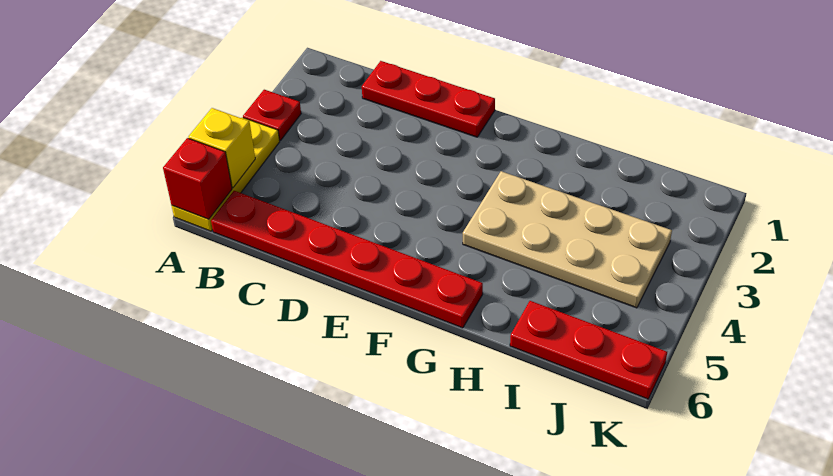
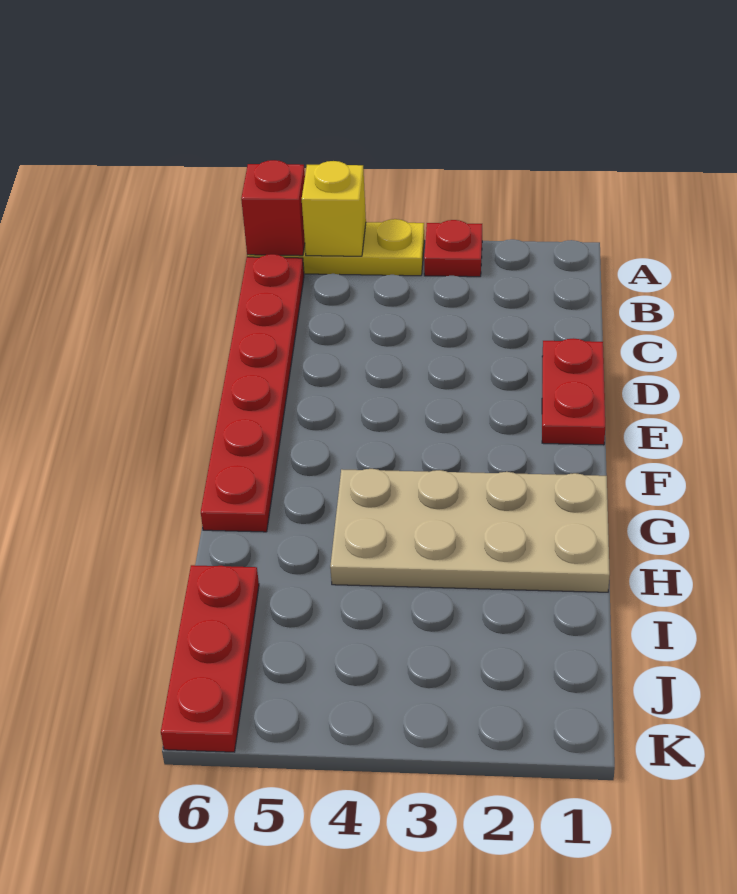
red 1x3 plate [362,61,495,137] -> red 1x2 plate [542,338,605,445]
tan 2x4 plate [463,171,672,308] -> tan 2x4 plate turned to [330,469,610,592]

